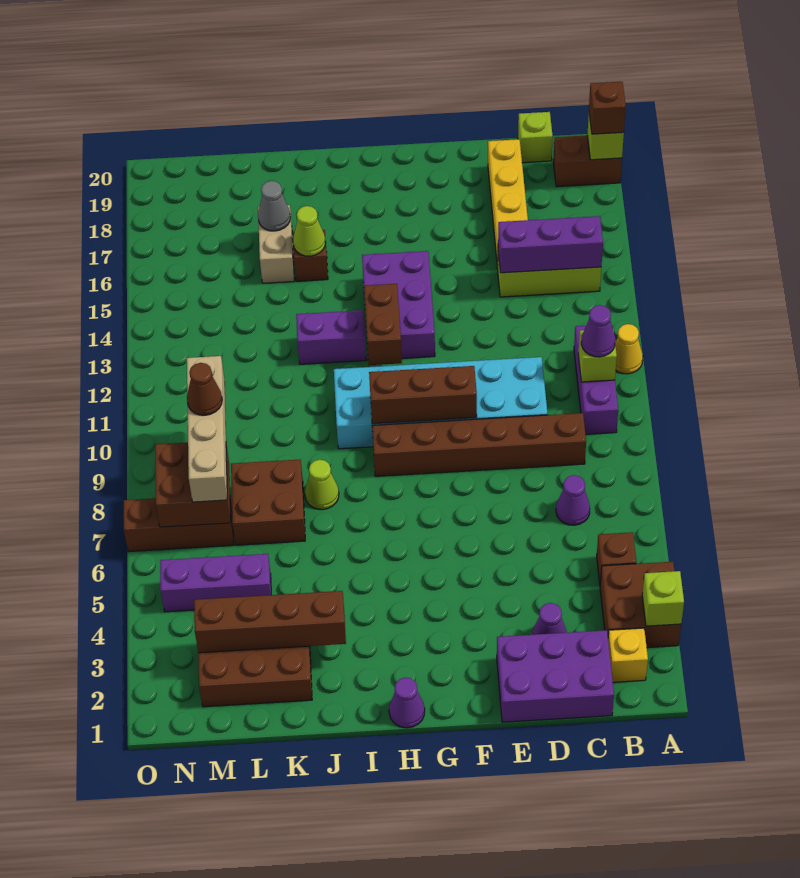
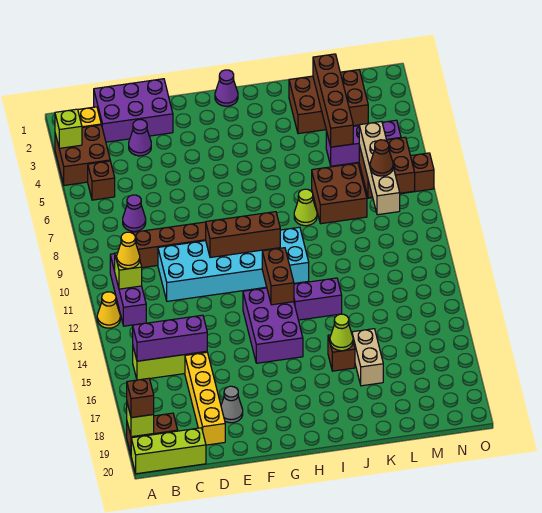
purple 1x1 cone [581,305,615,357] -> yellow 1x1 cone [117,232,140,269]
lime 1x1 brick [518,112,553,163] -> lime 1x3 brick [131,428,206,474]
brown 1x4 brick [194,591,346,653] -> brown 1x4 brick turned to [313,54,353,147]
grey 1x1 cone [258,181,290,231] -> grey 1x1 cone moved to [221,386,243,423]

